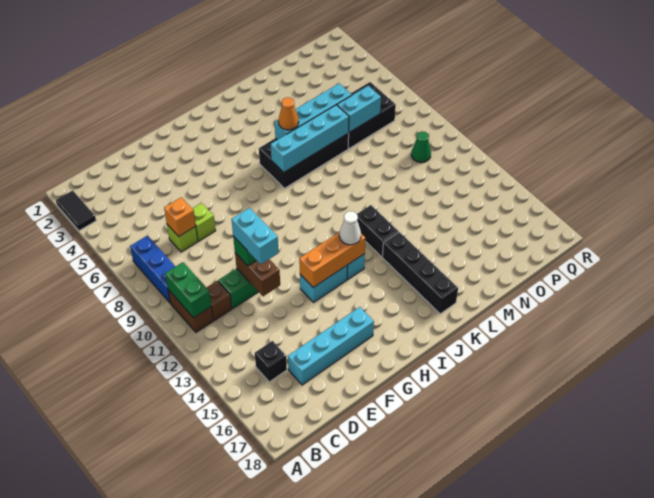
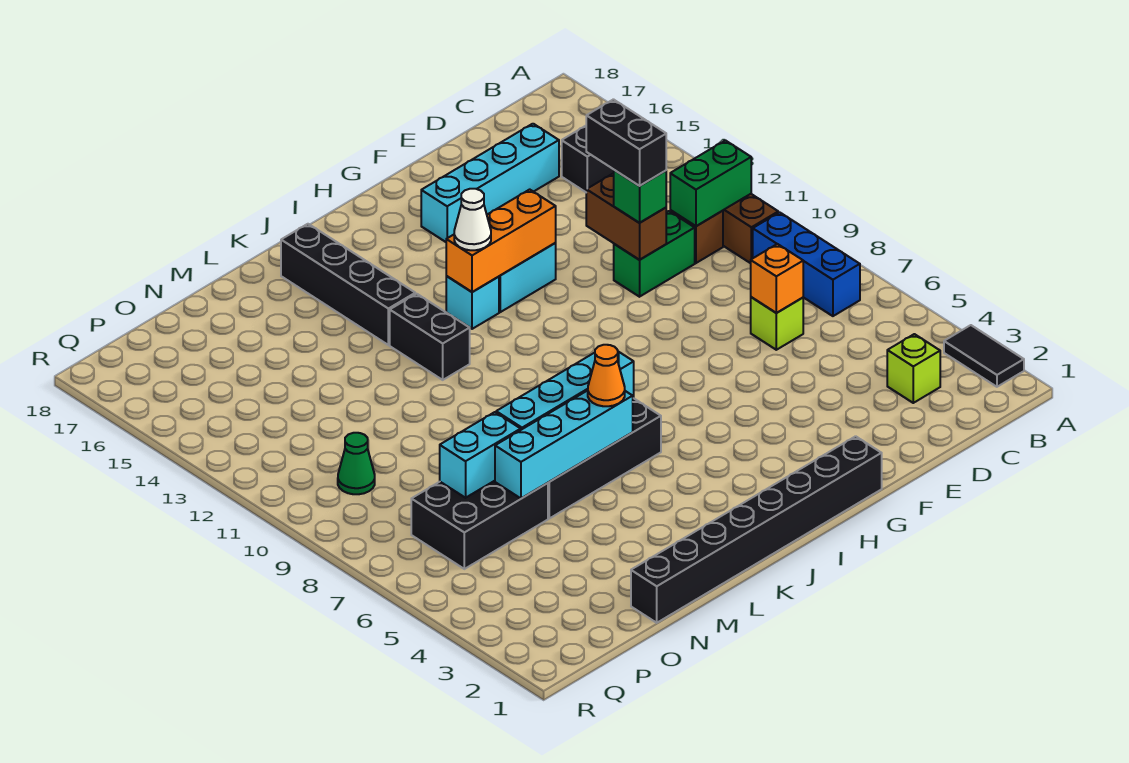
green 1x2 brick [165,262,211,318] -> green 1x2 brick turned to [670,140,751,226]
lime 1x1 brick [192,203,216,241] -> lime 1x1 brick moved to [887,334,940,403]
cyan 1x2 brick [231,208,279,264] -> black 1x2 brick [586,99,666,186]
none -> black 1x8 brick [631,436,882,623]

